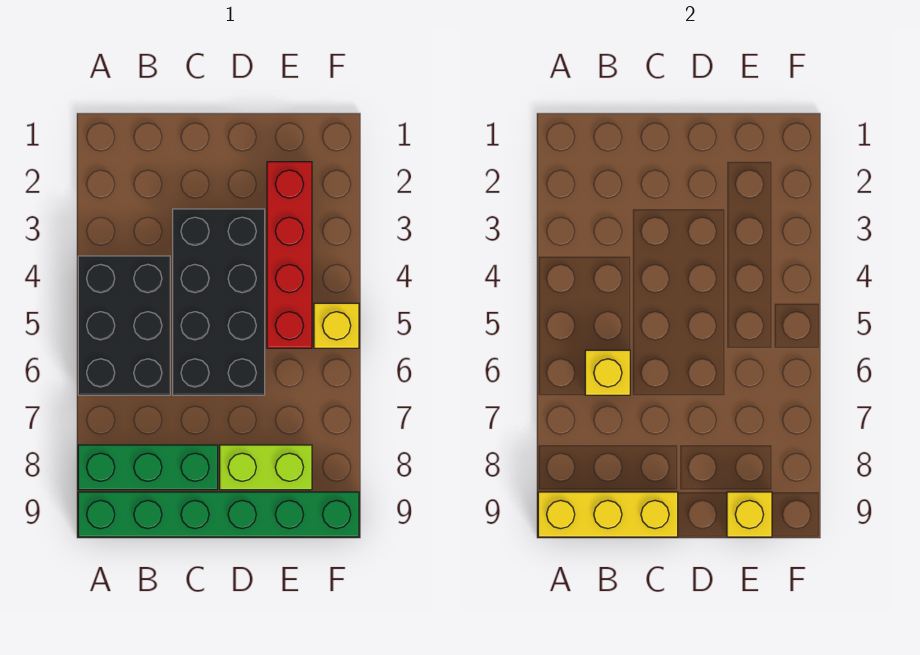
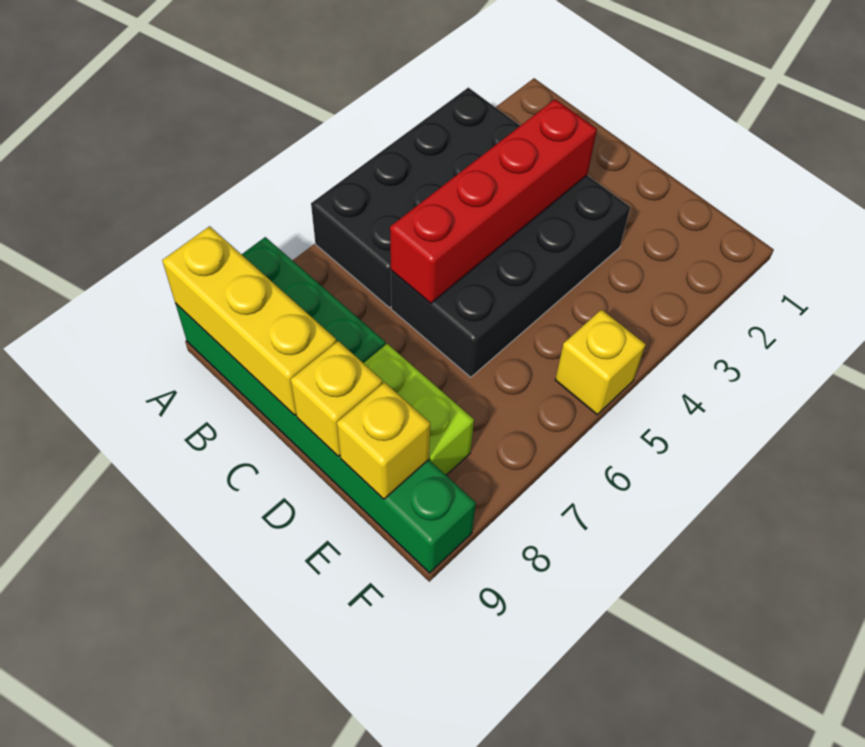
black 2x3 brick [78,256,170,395] -> black 2x4 brick [311,87,520,308]
yellow 1x1 brick [585,350,630,395] -> yellow 1x1 brick moved to [291,341,382,456]
red 1x4 brick [267,162,312,348] -> red 1x4 brick moved to [390,99,597,303]

